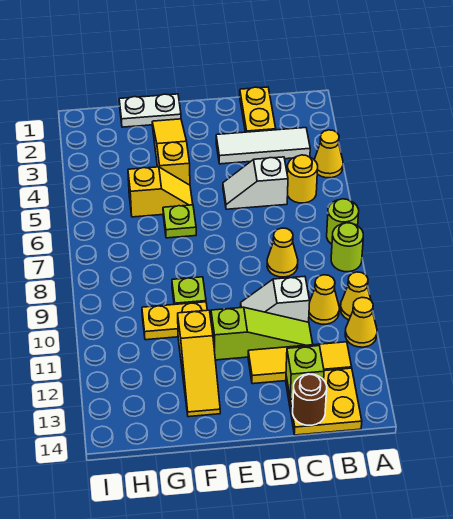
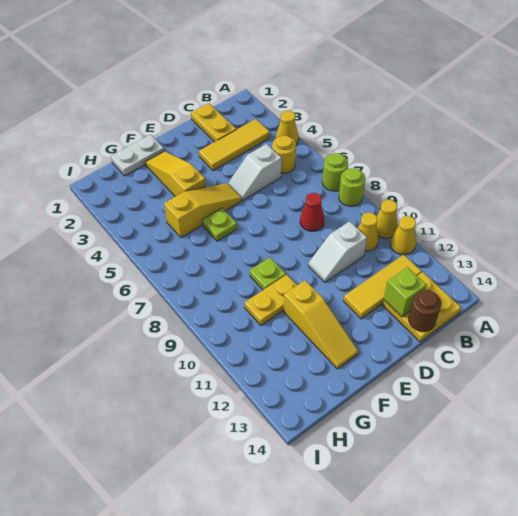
white 1x3 tile [216,128,310,164] -> yellow 1x3 tile [199,119,270,171]
yellow 1x1 cone [267,228,298,277] -> red 1x1 cone [300,193,325,231]
lime 1x3 slope [211,307,313,360] -> none
yellow 1x2 slope [128,167,193,217] -> yellow 1x3 slope [164,183,242,238]

